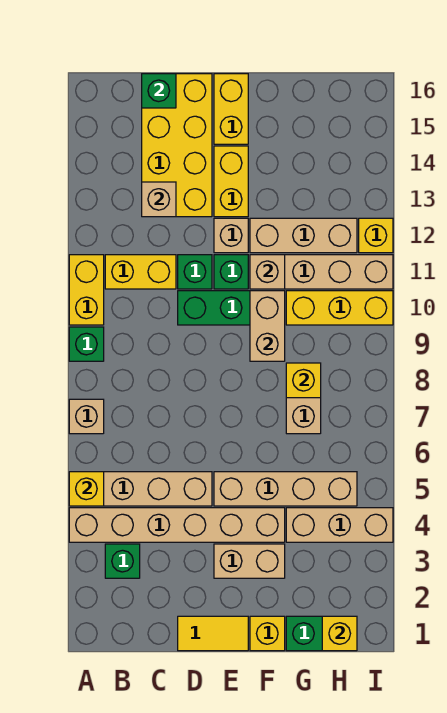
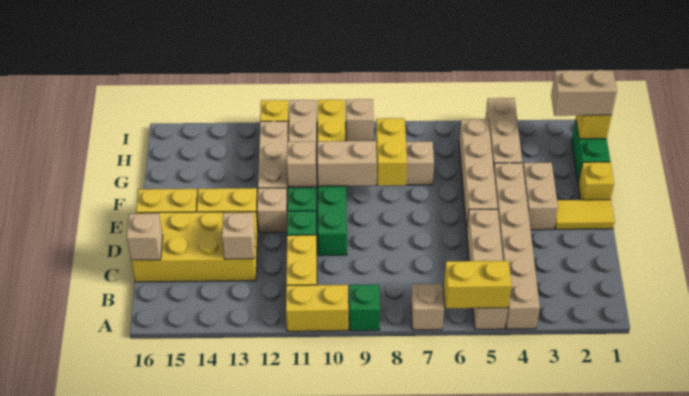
yellow 1x1 brick [69,472,104,506] -> yellow 1x2 brick [444,261,511,308]
green 1x1 brick [105,544,140,578] -> none
green 1x1 brick [142,74,176,108] -> tan 1x1 brick [127,214,163,260]
yellow 1x2 tile [178,616,248,651] -> yellow 1x2 tile turned to [555,200,615,229]
yellow 1x1 brick [286,363,321,398] -> yellow 1x2 brick [376,118,407,186]
none -> tan 1x2 brick [551,70,617,116]
none -> tan 1x1 brick [346,99,374,141]

